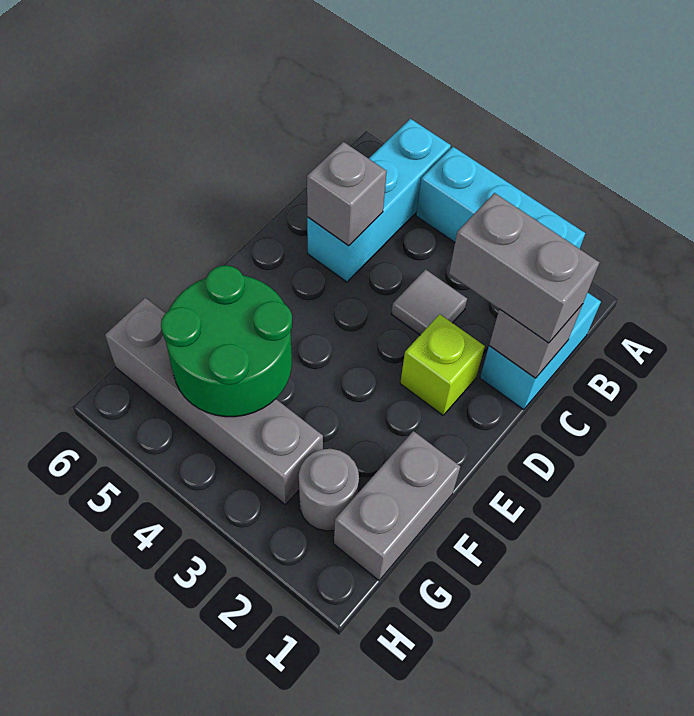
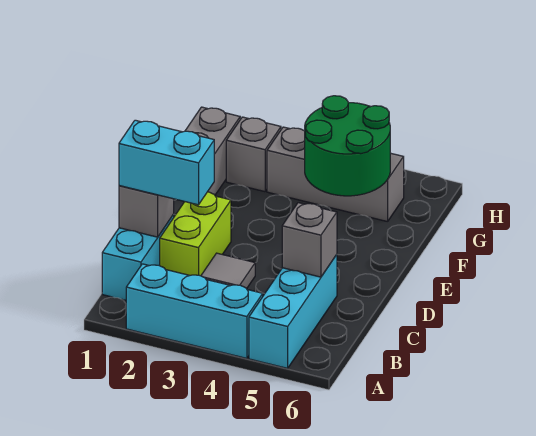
grey 1x2 brick [449,193,600,343] -> cyan 1x2 brick [119,120,214,205]
lime 1x1 brick [400,314,485,415] -> lime 1x2 brick [160,192,231,276]
grey 1x1 round brick [299,449,359,531] -> grey 1x1 brick [226,117,281,192]
grey 1x4 brick [105,298,323,505] -> grey 1x3 brick [267,127,404,222]

